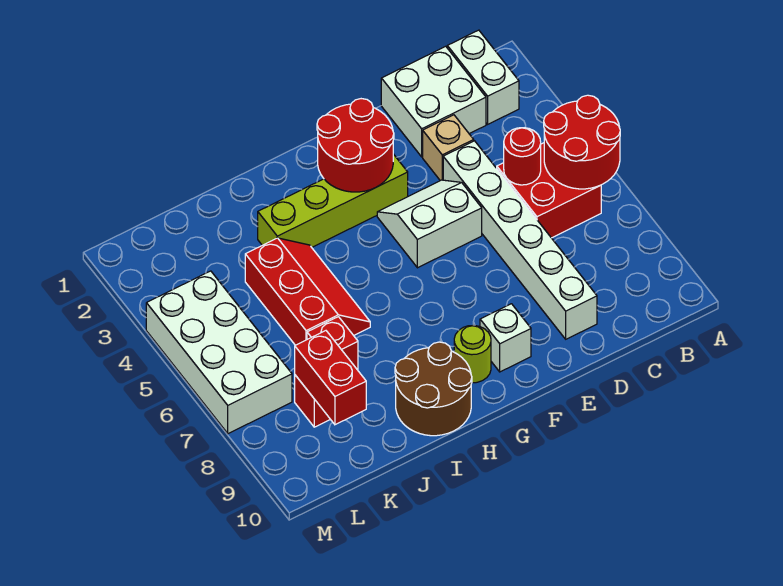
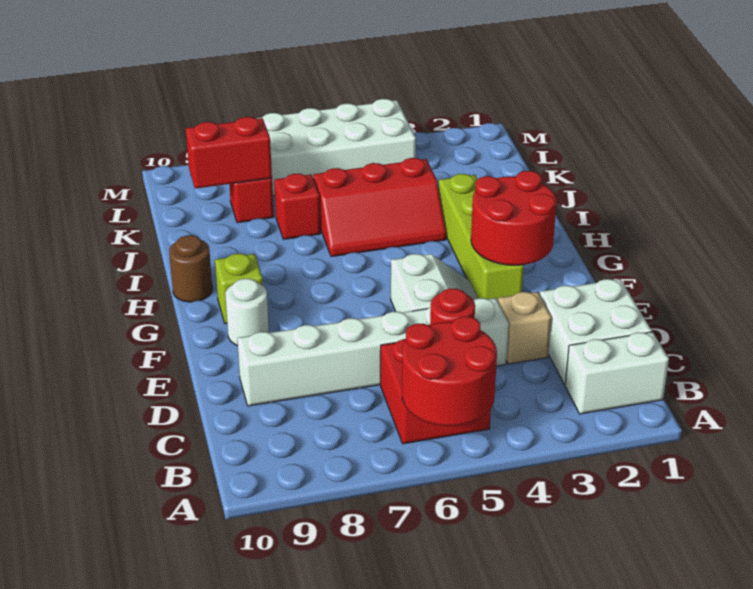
white 1x1 brick [480,304,531,372] -> white 1x1 round brick [225,279,269,346]
lime 1x1 round brick [454,325,491,383] -> lime 1x1 brick [215,254,263,324]
brown 2x2 round brick [395,342,472,436] -> brown 1x1 round brick [169,235,212,302]

